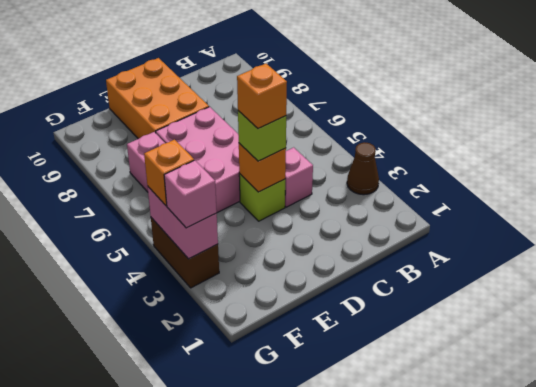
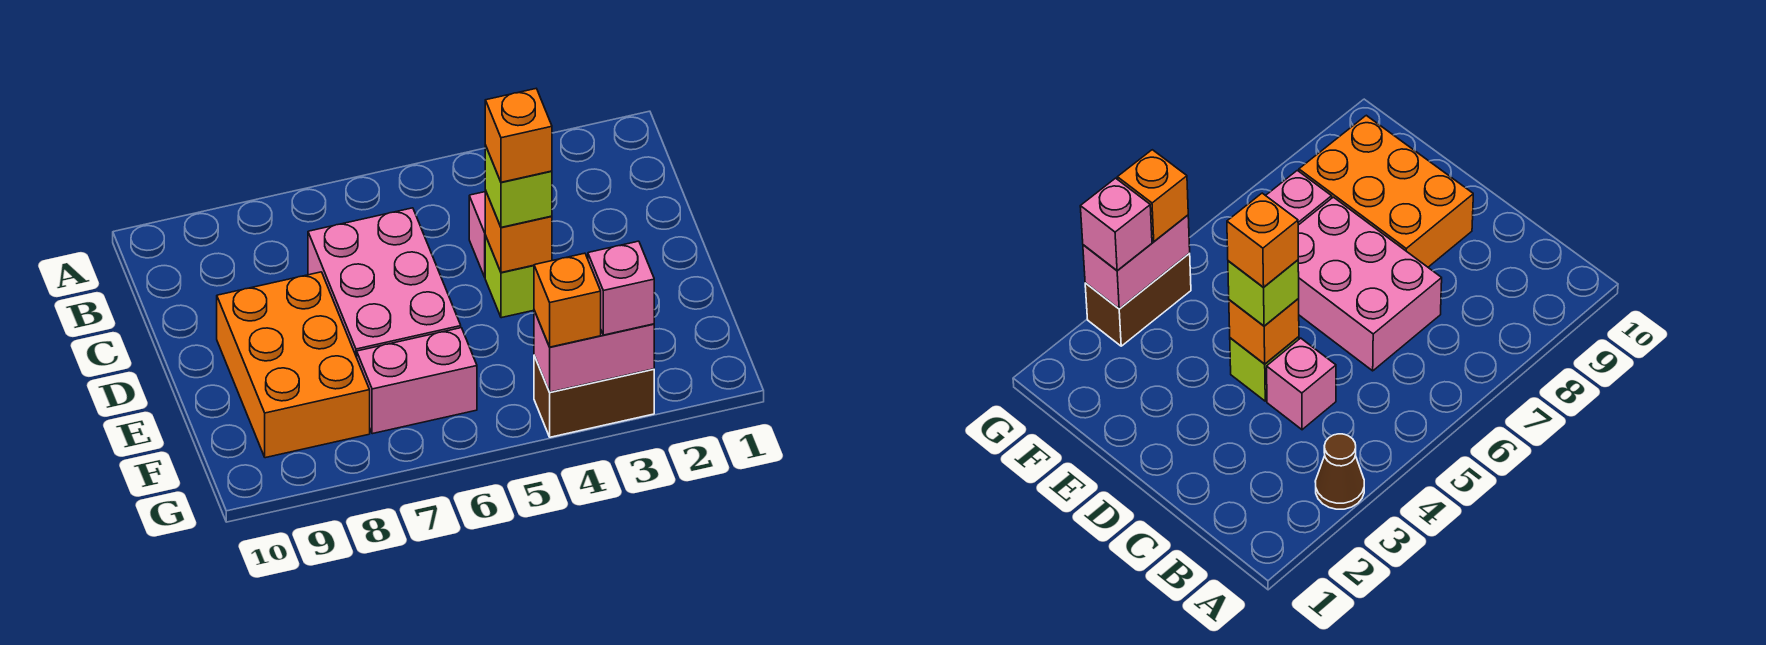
pink 2x3 brick [156,107,240,213] -> pink 2x3 brick turned to [308,208,461,357]
orange 2x3 brick [106,58,209,139] -> orange 2x3 brick turned to [217,272,370,458]

